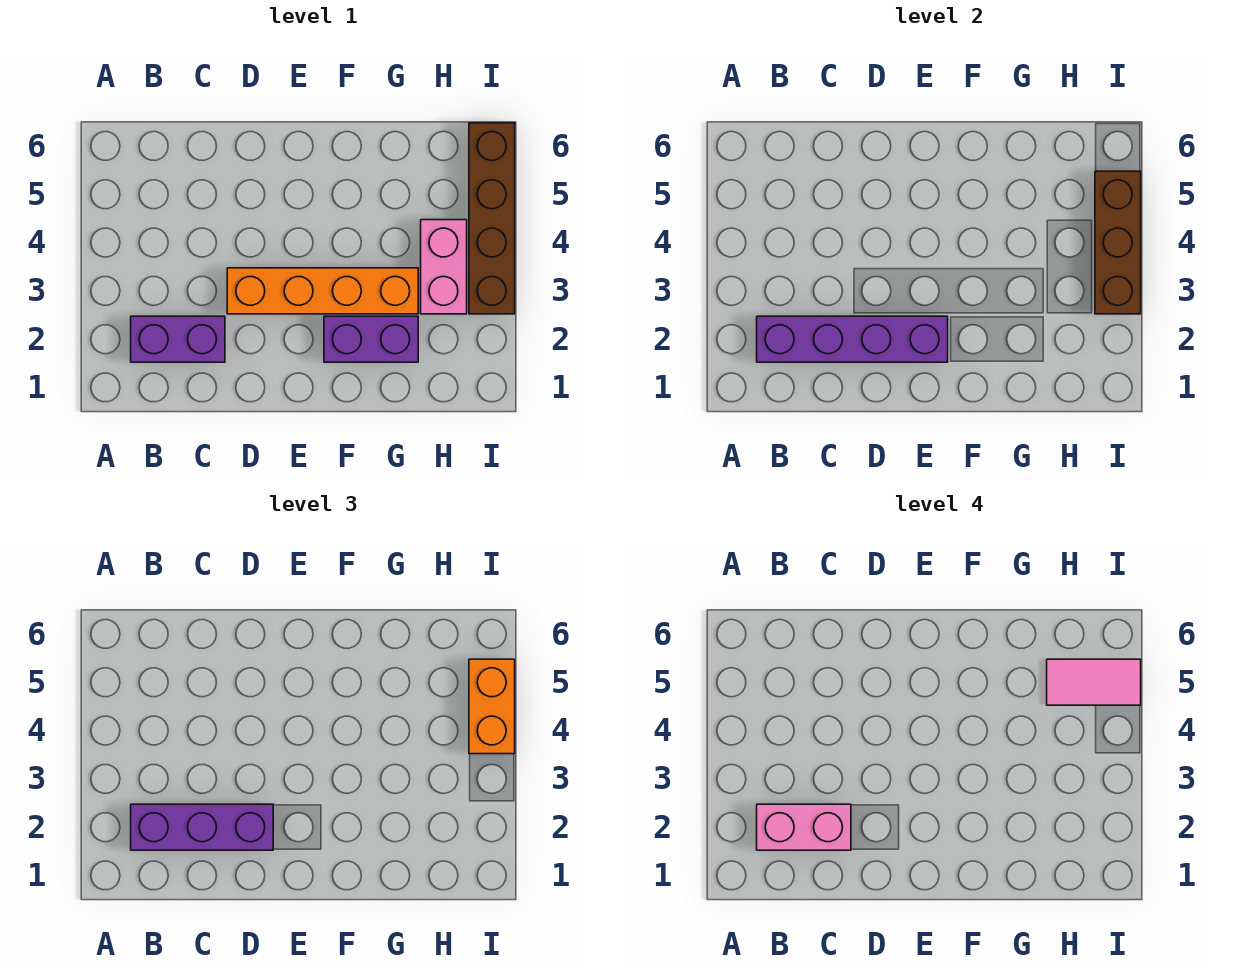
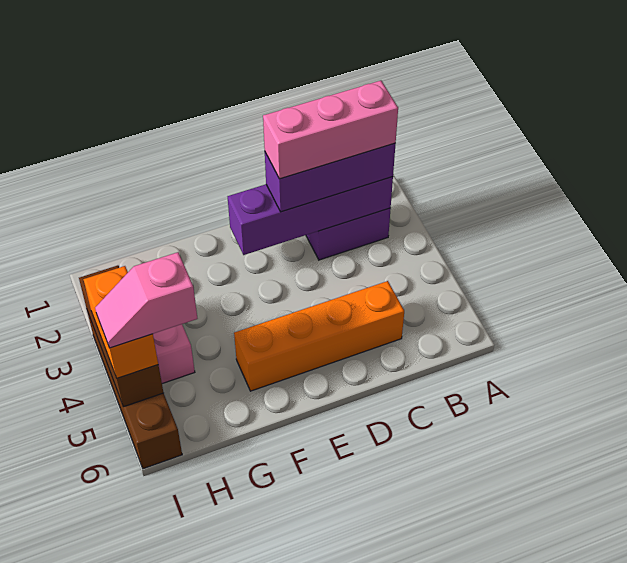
pink 1x2 brick [757,804,851,850] -> pink 1x3 brick [263,81,398,179]
orange 1x4 brick [227,268,418,314] -> orange 1x4 brick moved to [234,281,404,391]
purple 1x2 brick [324,316,418,362] -> none
pink 1x2 tile [1047,659,1141,705] -> pink 1x2 slope [95,252,198,348]

